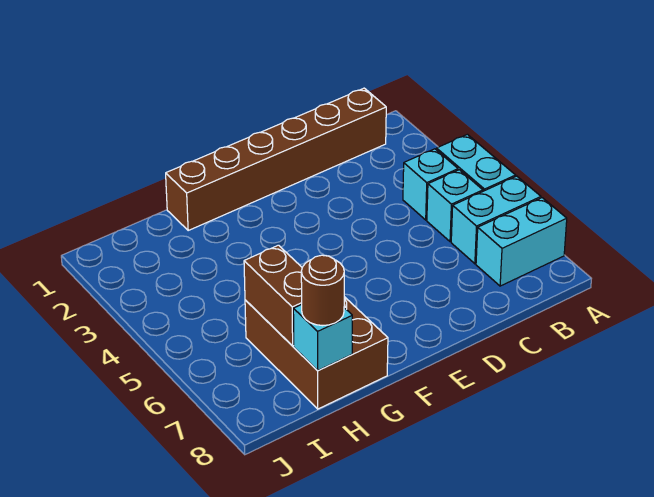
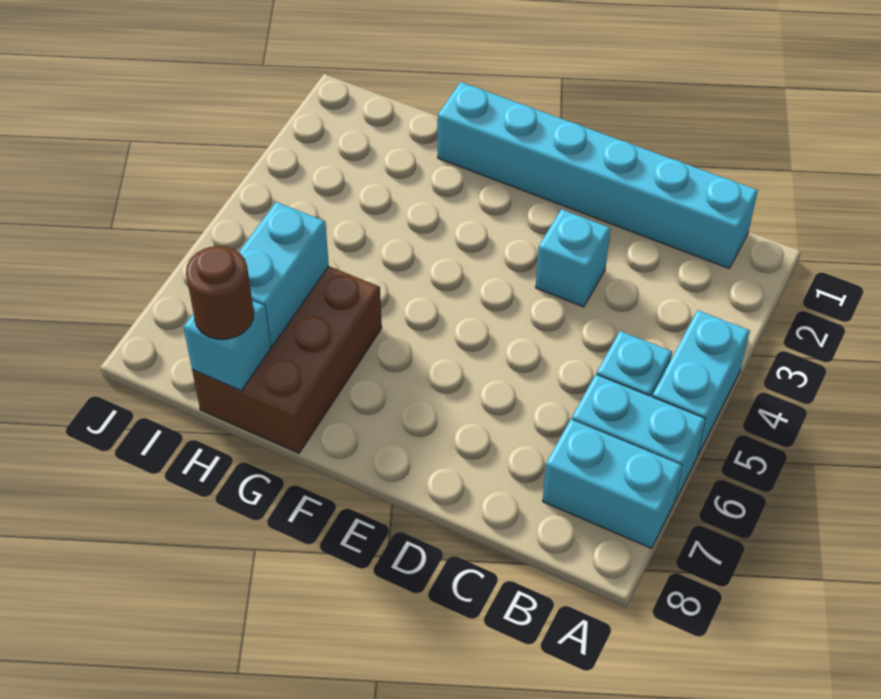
brown 1x6 brick [166,88,386,230] -> cyan 1x6 brick [438,82,758,268]
cyan 1x1 brick [403,149,458,220] -> cyan 1x1 brick moved to [536,209,610,307]
brown 1x2 brick [244,245,302,346] -> cyan 1x2 brick [239,202,329,347]

